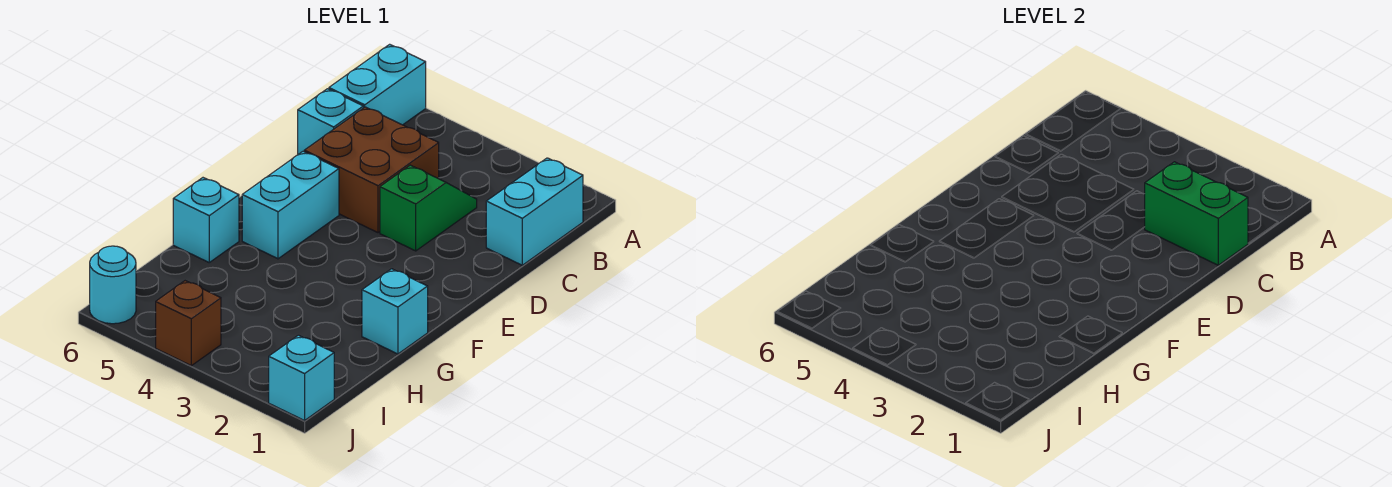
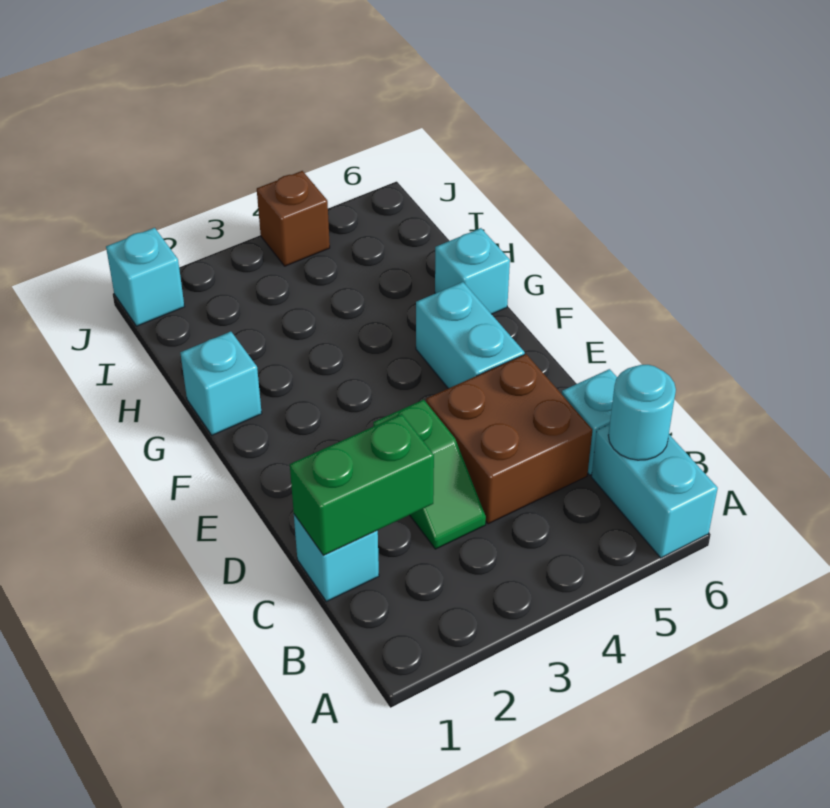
cyan 1x2 brick [486,158,583,265] -> cyan 1x1 brick [294,515,379,601]
cyan 1x1 round brick [90,246,136,324] -> cyan 1x1 round brick moved to [608,365,676,460]

